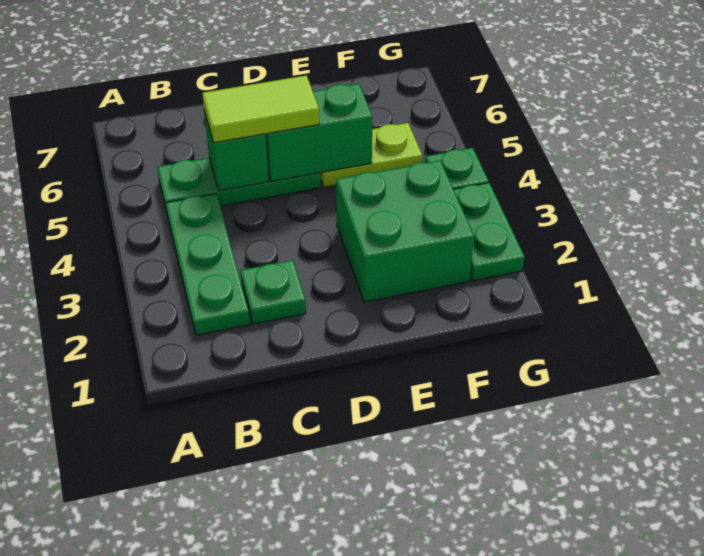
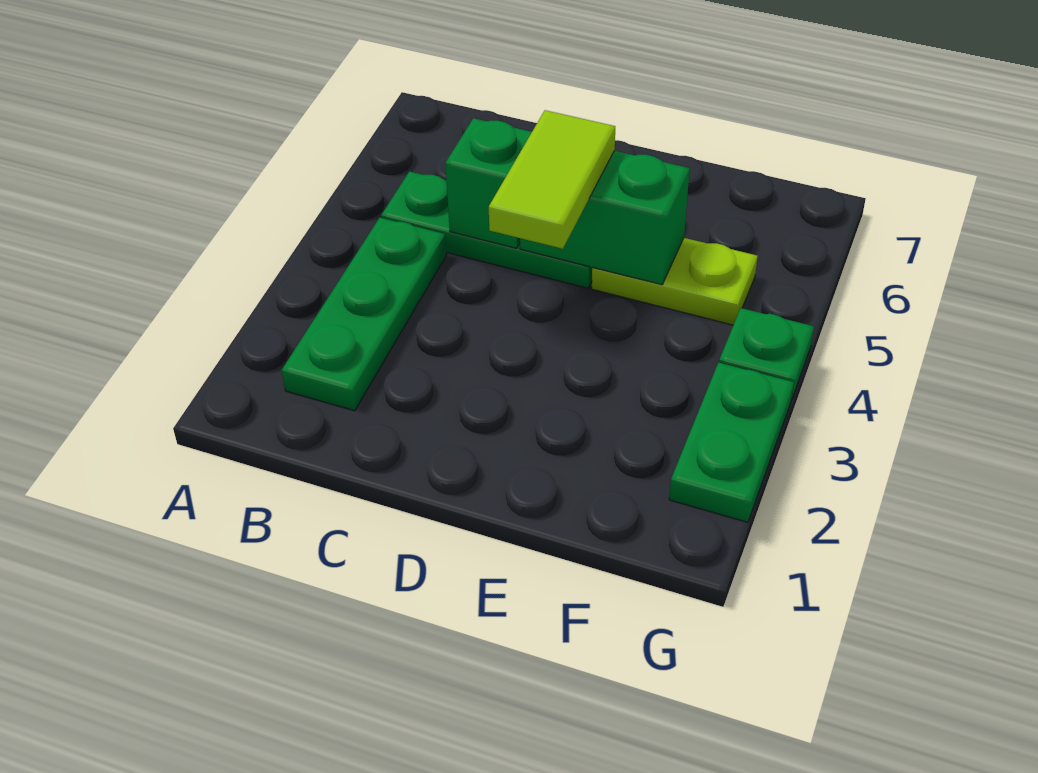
green 1x1 plate [240,260,306,324] -> none
lime 1x2 tile [202,75,319,143] -> lime 1x2 tile turned to [489,110,615,249]
green 2x2 brick [336,161,474,302] -> none

